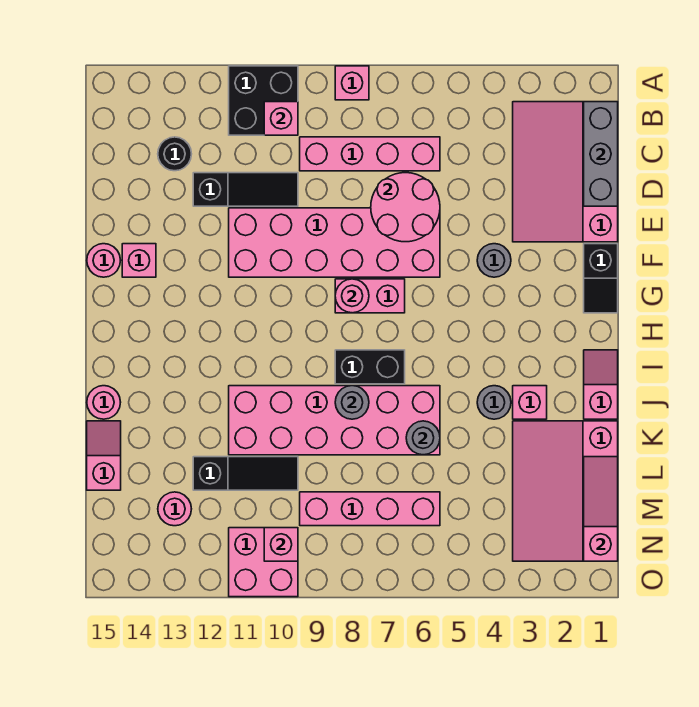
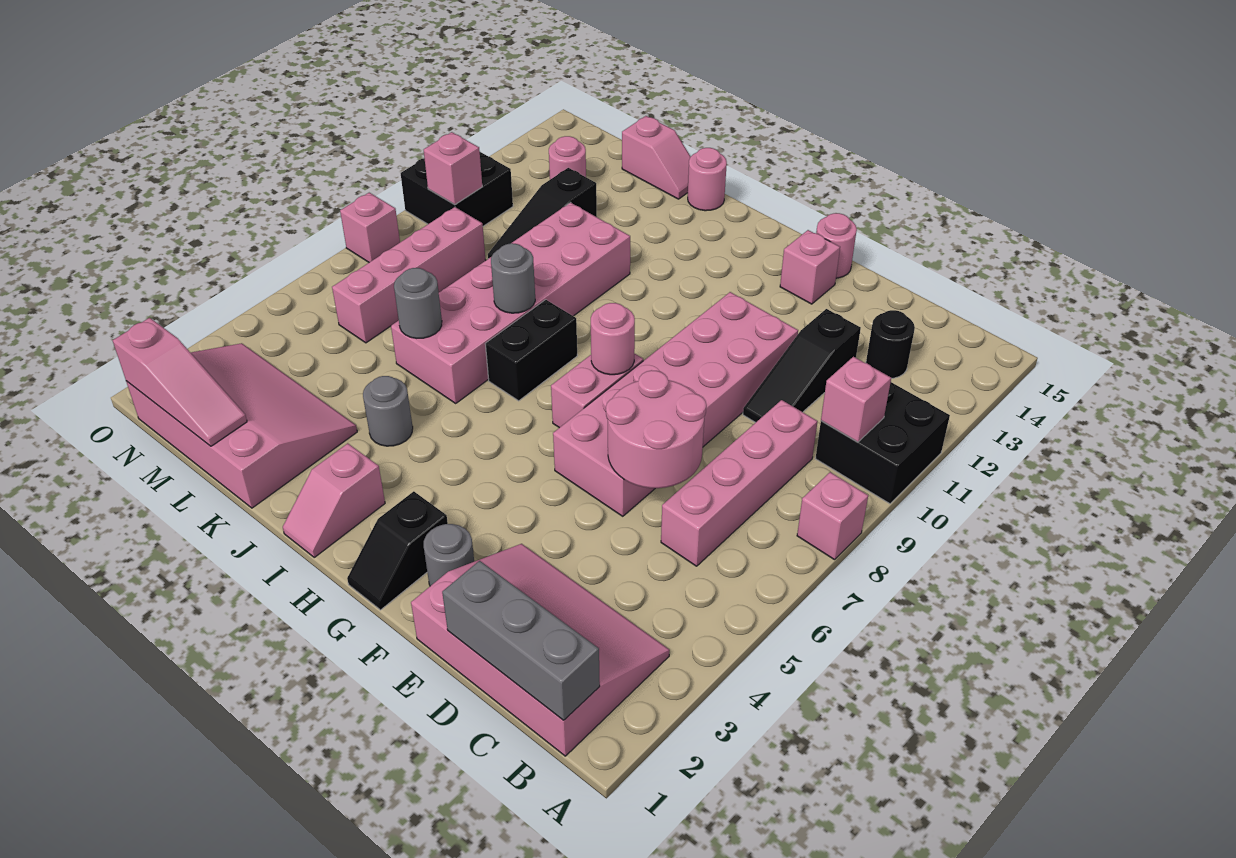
black 1x2 slope [584,244,618,313] -> black 1x2 slope turned to [347,491,448,610]
grey 1x1 round brick [477,244,511,277] -> grey 1x1 round brick moved to [424,524,474,586]
pink 1x2 slope [584,350,618,419] -> pink 1x2 slope turned to [283,443,385,557]
pink 1x1 brick [513,386,547,419] -> pink 1x1 brick moved to [340,193,400,262]
pink 2x2 brick [229,528,298,597] -> black 2x2 brick [401,152,513,226]

